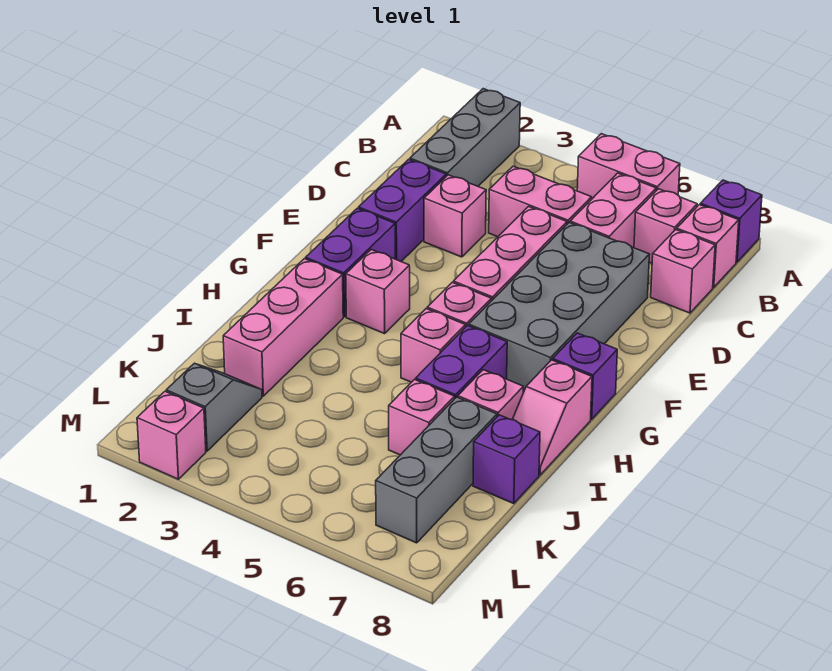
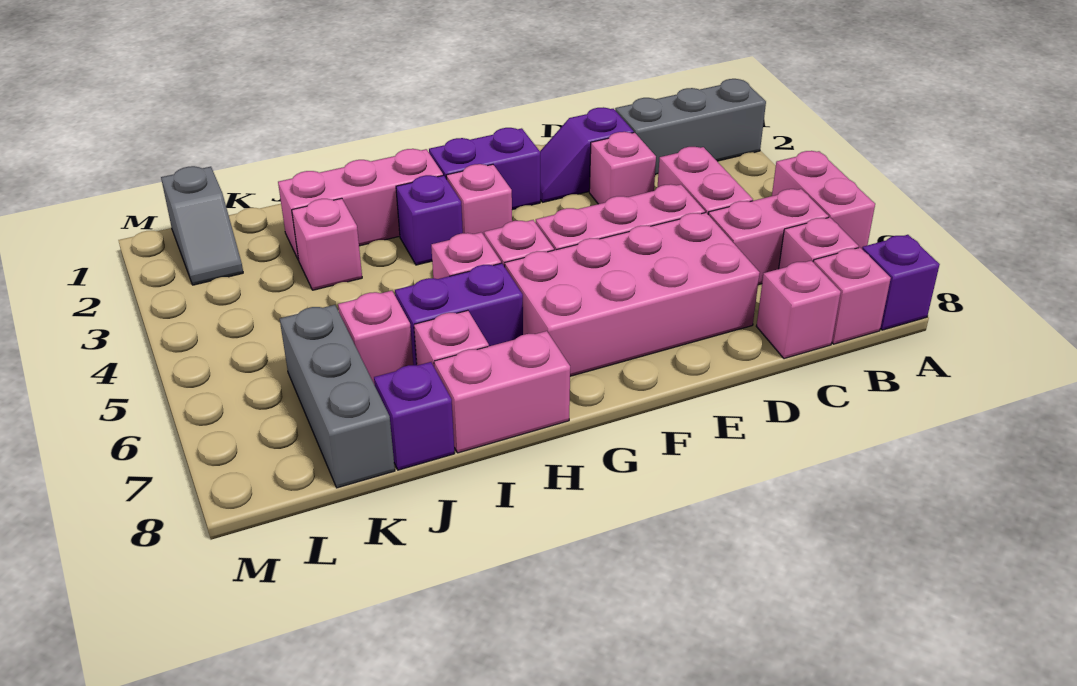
purple 1x2 brick [359,159,446,261] -> purple 1x2 slope [540,107,634,202]
grey 2x4 brick [469,223,650,391] -> pink 2x4 brick [505,213,760,376]
purple 1x1 brick [553,333,617,419] -> purple 1x1 brick moved to [396,175,463,265]
pink 1x2 slope [512,360,592,475] -> pink 1x2 brick [434,331,570,453]
grey 1x3 brick [376,397,497,543] -> grey 1x3 brick turned to [280,305,395,488]
grey 1x2 slope [166,363,262,451] -> grey 1x2 slope turned to [161,166,243,285]
pink 1x1 brick [137,391,206,479] -> pink 1x1 brick moved to [292,198,362,290]

